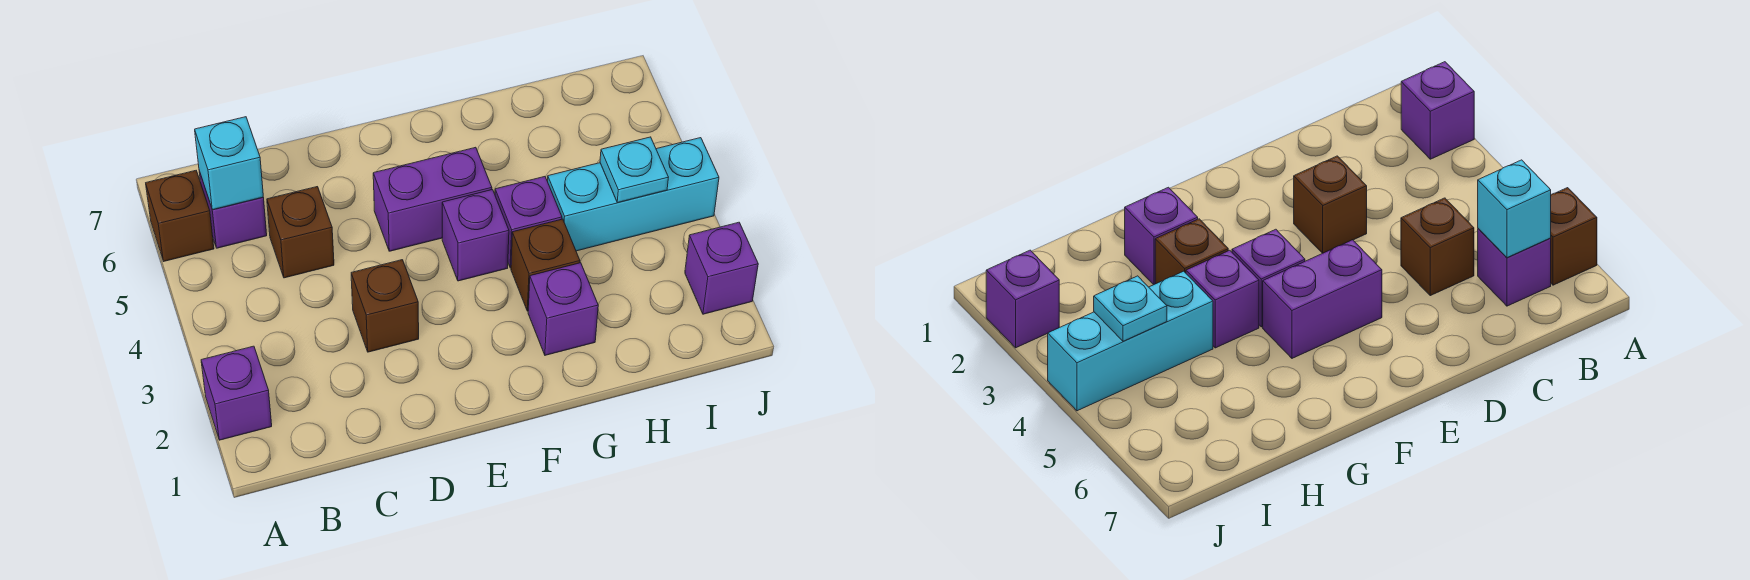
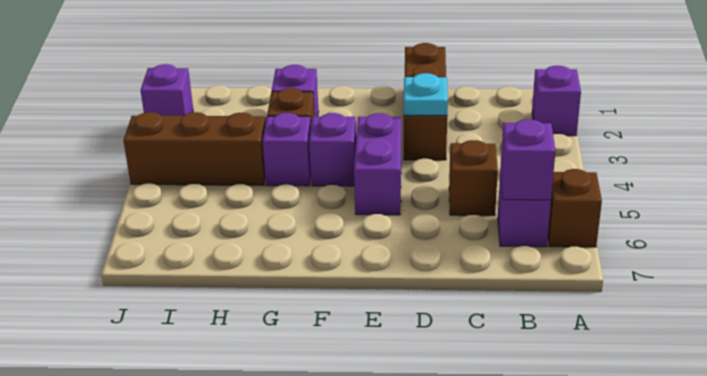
cyan 1x1 brick [195,117,263,210] -> purple 1x1 brick [500,119,555,200]
brown 1x1 brick [351,260,419,352] -> brown 1x3 brick [404,43,447,160]
purple 1x2 brick [373,147,492,251] -> purple 1x2 brick turned to [354,113,401,215]
cyan 1x3 brick [547,138,719,251] -> brown 1x3 brick [124,112,265,186]
cyan 1x1 plate [600,137,668,203] -> cyan 1x1 plate moved to [404,73,448,115]

